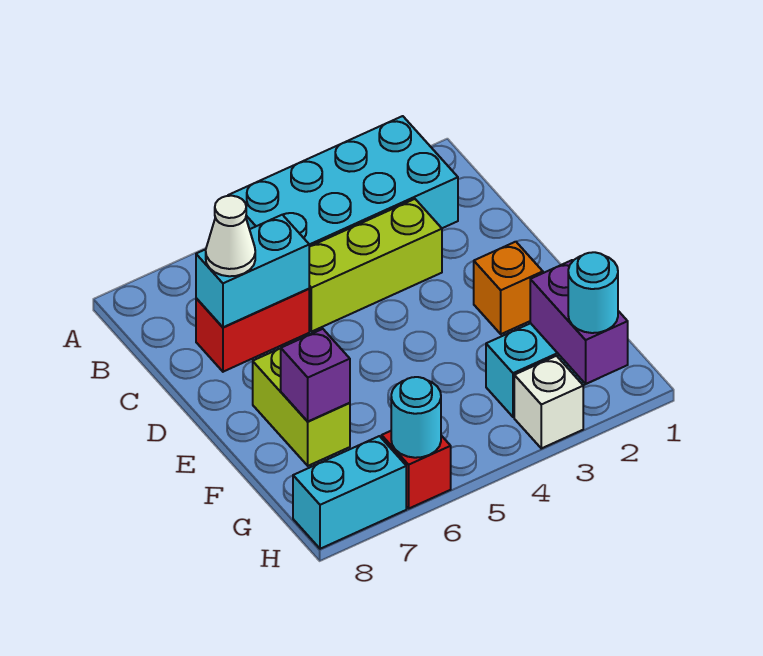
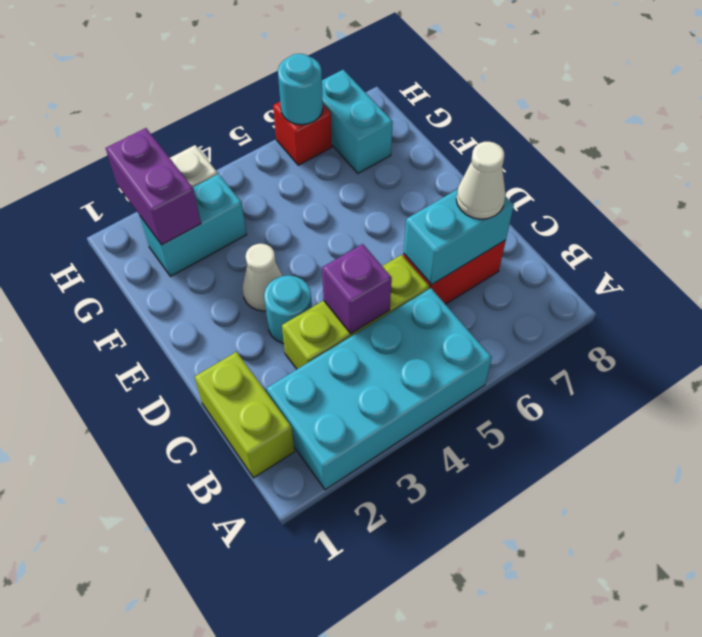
orange 1x1 brick [474,242,543,334] -> none
none -> white 1x1 cone [242,244,283,311]
lime 1x2 brick [253,348,350,466] -> lime 1x2 brick moved to [195,352,295,478]
purple 1x1 brick [281,329,350,422] -> purple 1x1 brick moved to [322,244,392,333]
cyan 1x1 round brick [568,252,618,333] -> cyan 1x1 round brick moved to [264,275,312,344]
cyan 1x2 brick [293,436,406,549] -> cyan 1x2 brick turned to [322,70,393,173]

